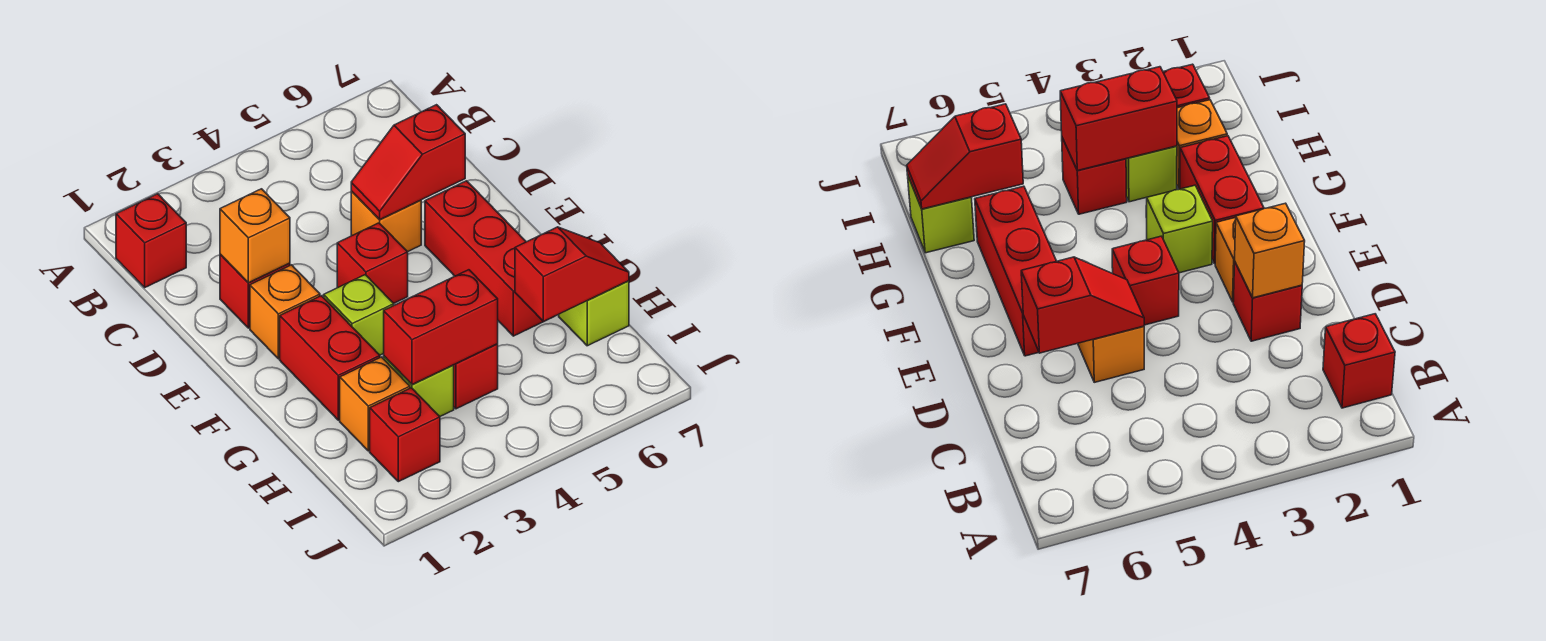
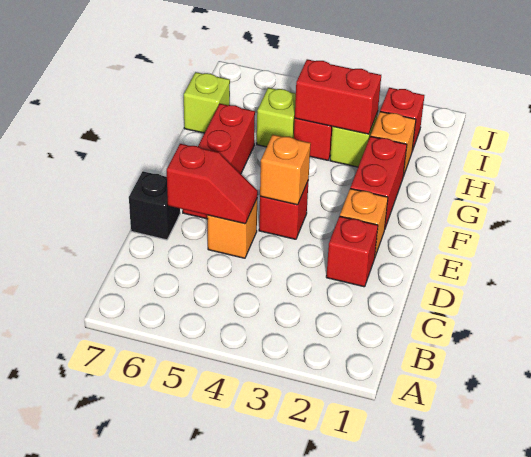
red 1x1 brick [116,194,186,287] -> none
orange 1x1 brick [220,189,290,283] -> orange 1x1 brick moved to [260,135,311,205]
none -> black 1x1 brick [129,171,180,240]
lime 1x1 brick [324,275,394,355] -> lime 1x1 brick moved to [257,88,296,147]
red 1x2 slope [515,227,629,321] -> none

